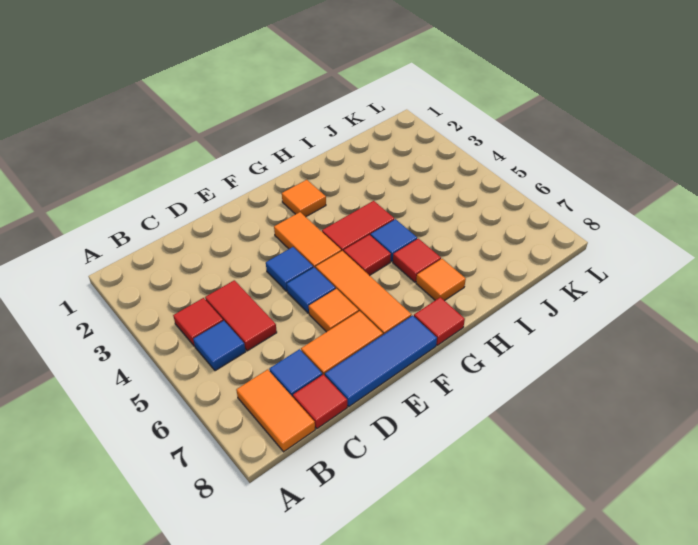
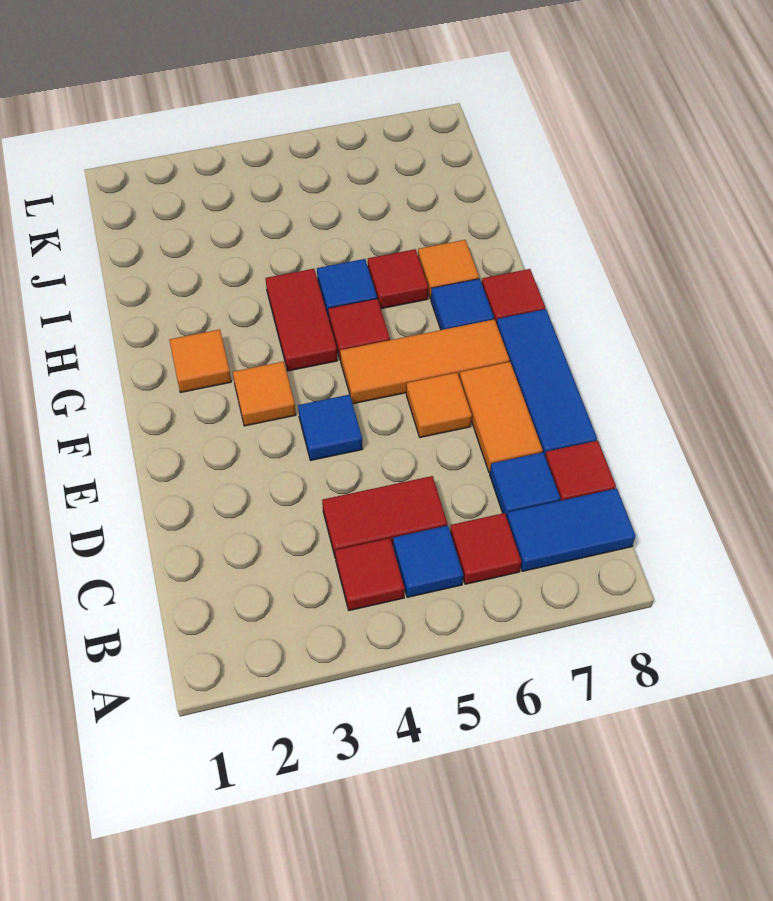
none -> red 1x1 tile [450,513,521,584]
orange 1x2 tile [236,369,315,452] -> blue 1x2 tile [507,488,636,571]
blue 1x1 tile [287,267,335,313] -> blue 1x1 tile moved to [431,279,494,330]
orange 1x2 tile [274,212,341,268] -> orange 1x1 tile [233,361,296,426]

